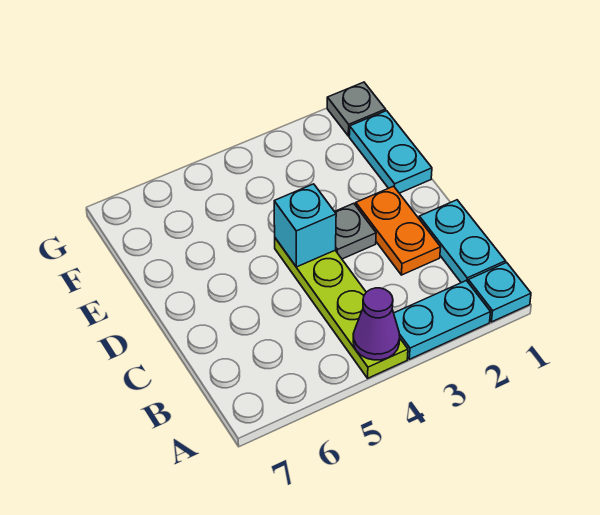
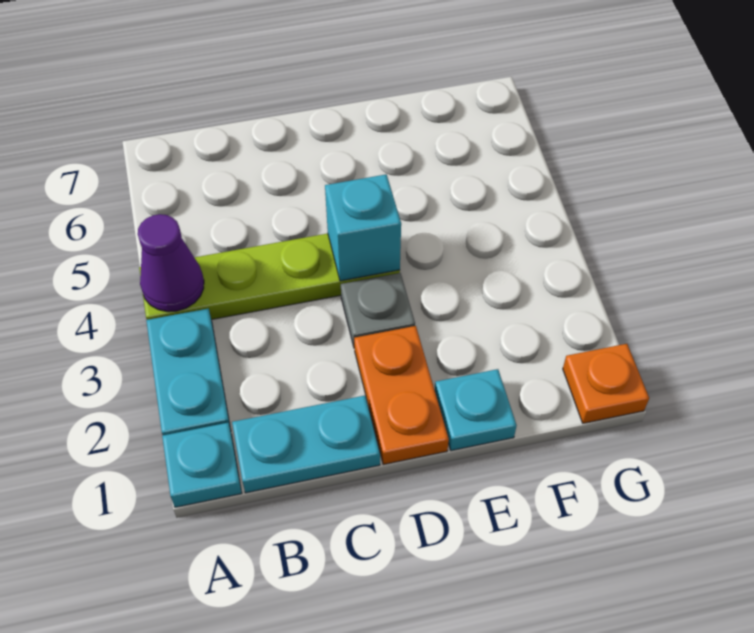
orange 1x2 plate [356,186,441,275] -> orange 1x2 plate turned to [354,326,449,465]
cyan 1x2 plate [349,111,432,193] -> cyan 1x1 plate [435,369,517,451]
grey 1x1 plate [327,82,386,136] -> orange 1x1 plate [563,344,649,423]

